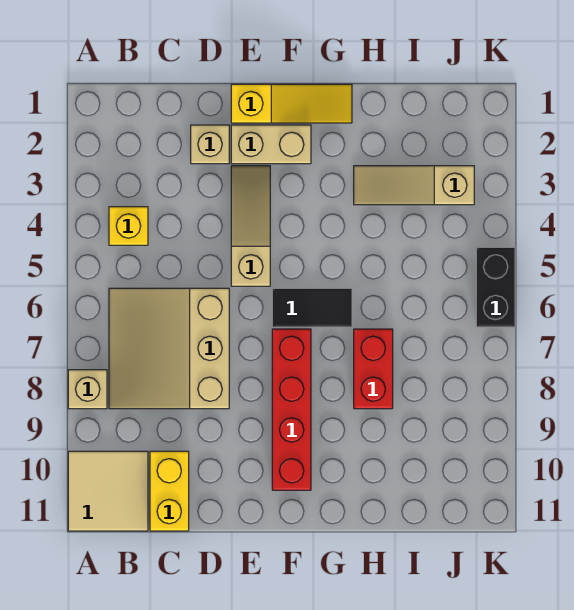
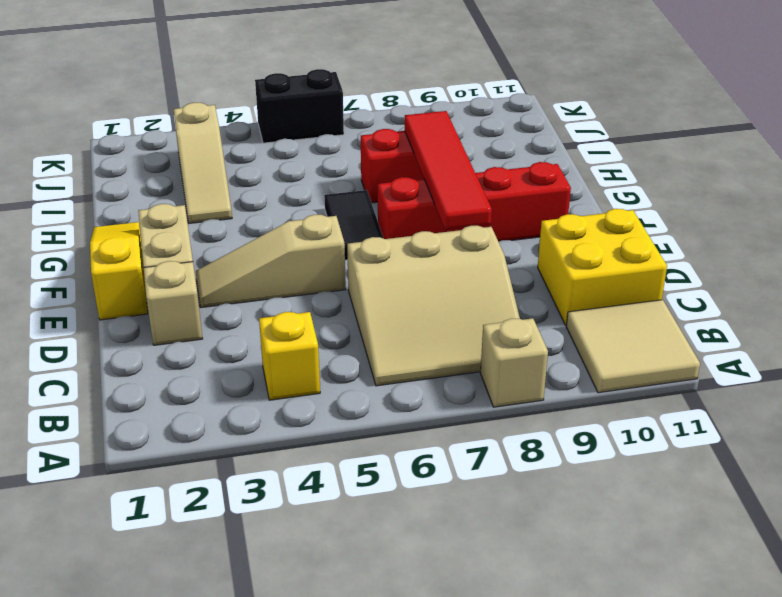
yellow 1x2 brick [150,451,189,531] -> yellow 2x2 brick [538,209,667,326]
none -> red 1x4 tile [405,111,492,230]

